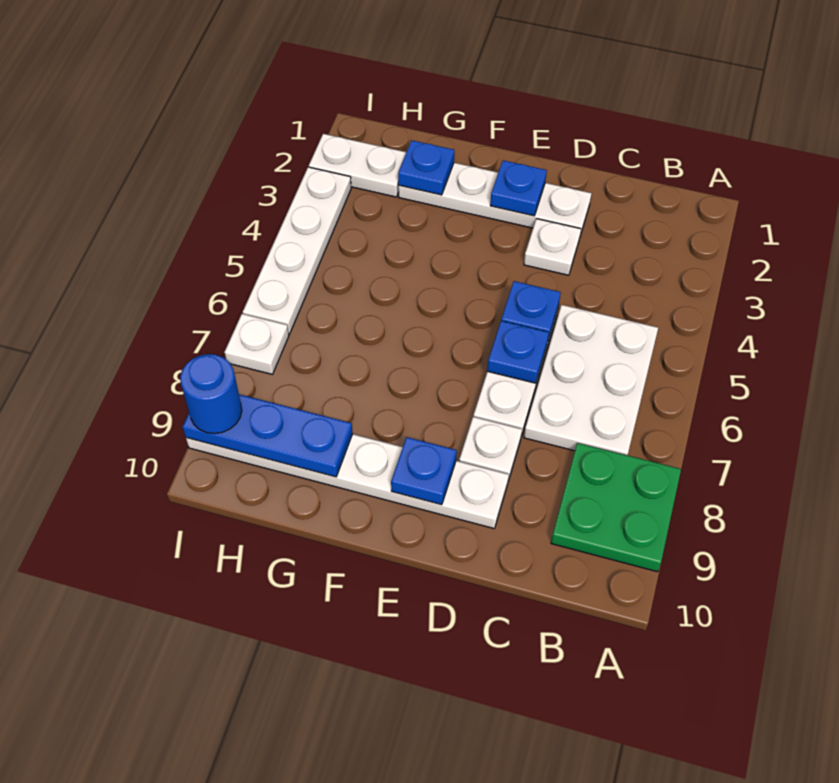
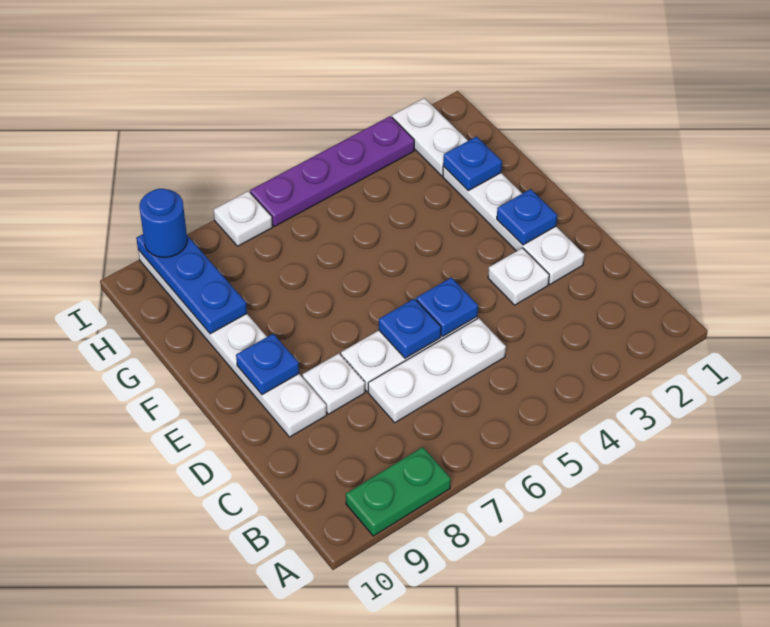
green 2x2 plate [551,443,681,572] -> green 1x2 plate [346,447,451,536]
white 2x3 plate [524,305,658,455] -> white 1x3 plate [368,318,506,423]
white 1x4 plate [243,167,351,334] -> purple 1x4 plate [250,116,414,226]

